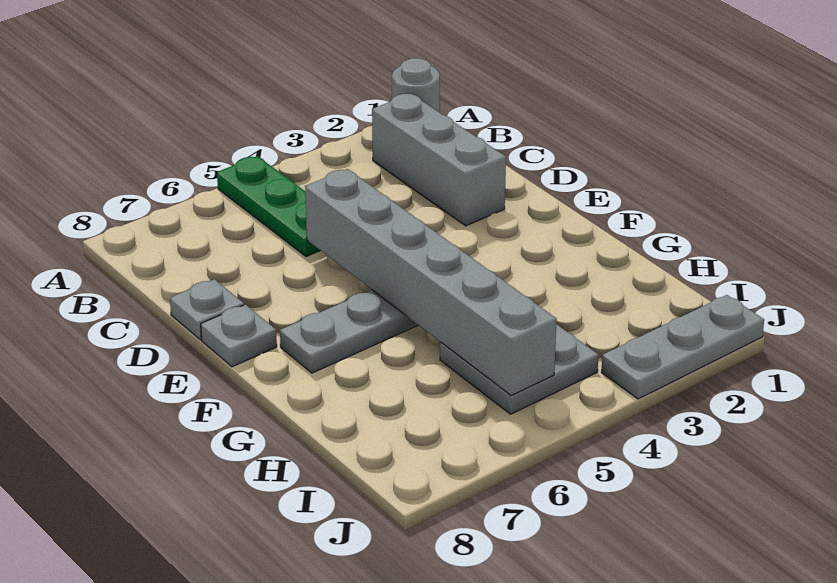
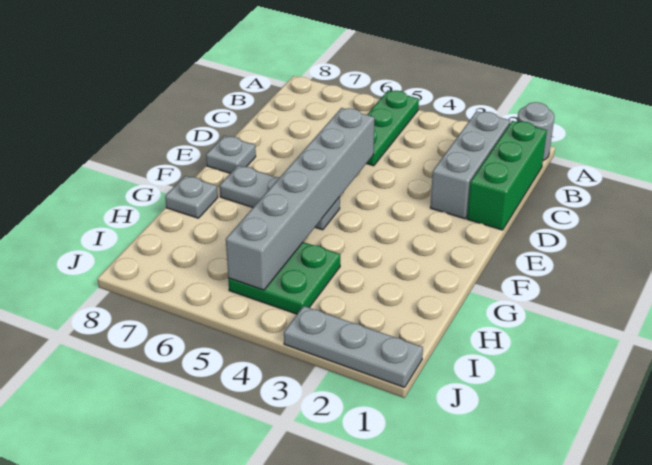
none -> green 1x3 brick [467,121,547,230]
grey 1x1 plate [170,279,244,340] -> grey 1x1 plate moved to [165,176,218,218]
grey 2x2 plate [440,324,598,414] -> green 2x2 plate [228,242,340,314]

